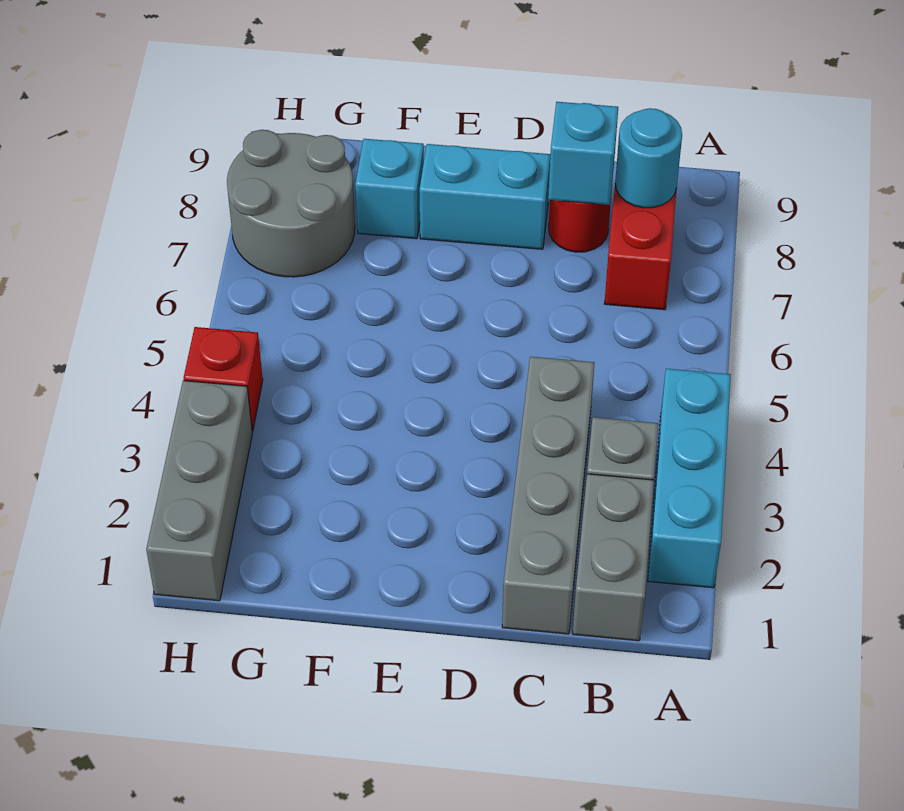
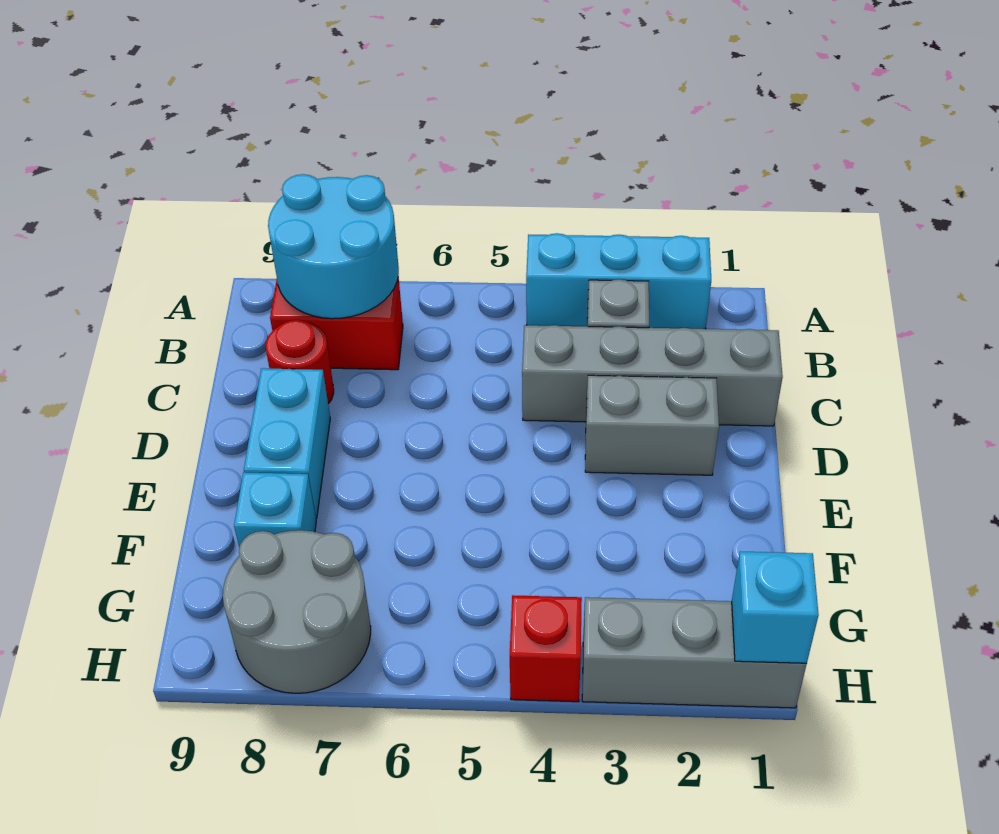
grey 1x2 brick [573,474,654,641] -> grey 1x2 brick moved to [585,375,719,475]
cyan 1x1 round brick [615,108,682,208] -> cyan 2x2 round brick [268,174,399,319]
cyan 1x1 brick [548,102,618,205] -> cyan 1x1 brick moved to [732,551,819,664]

